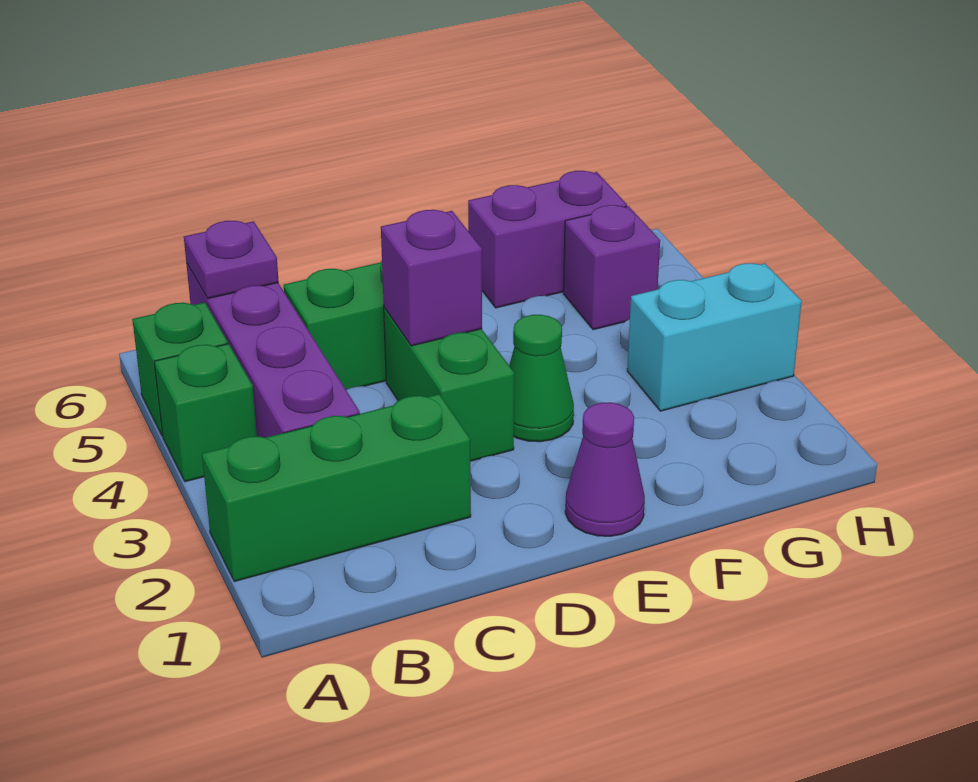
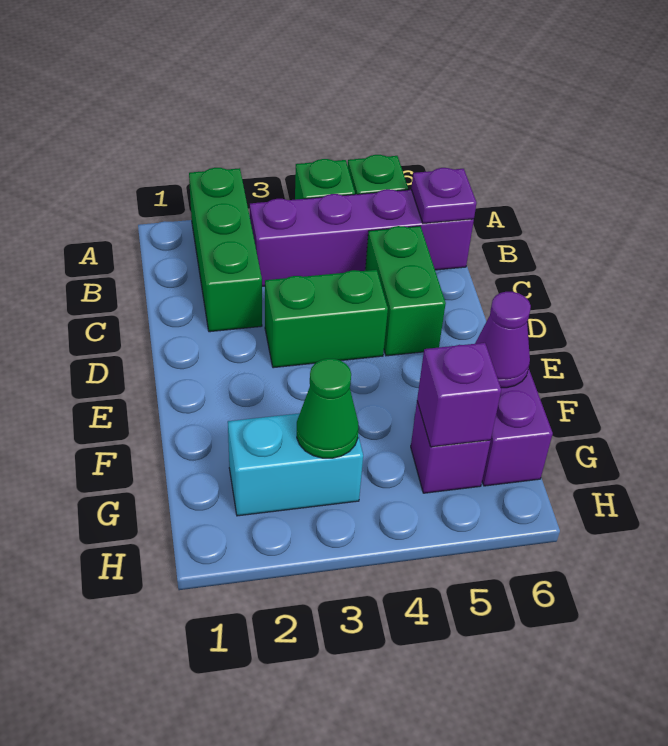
purple 1x1 brick [381,210,482,346] -> purple 1x1 brick moved to [417,343,501,447]
purple 1x1 cone [565,402,645,536] -> purple 1x1 cone moved to [475,292,531,388]
green 1x1 cone [509,315,574,442] -> green 1x1 cone moved to [297,359,359,458]
cyan 1x2 brick [627,263,802,411] -> cyan 1x2 brick turned to [228,413,363,516]

